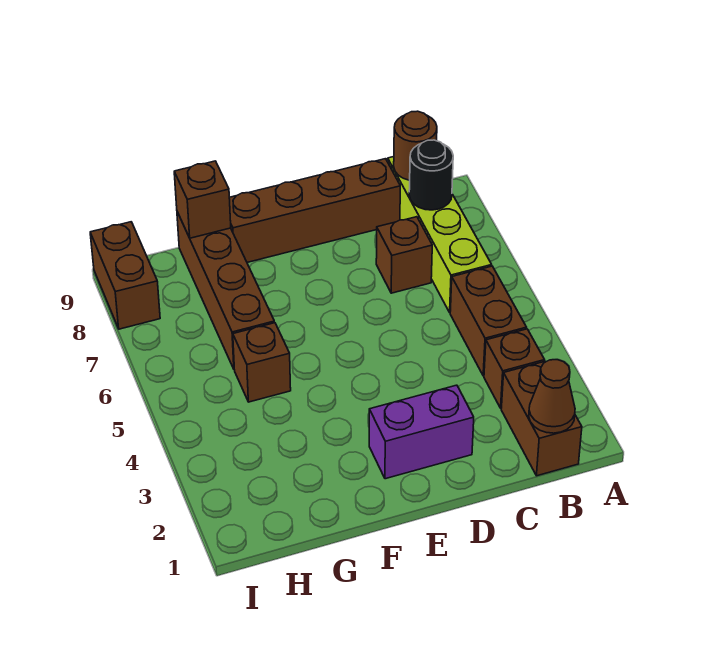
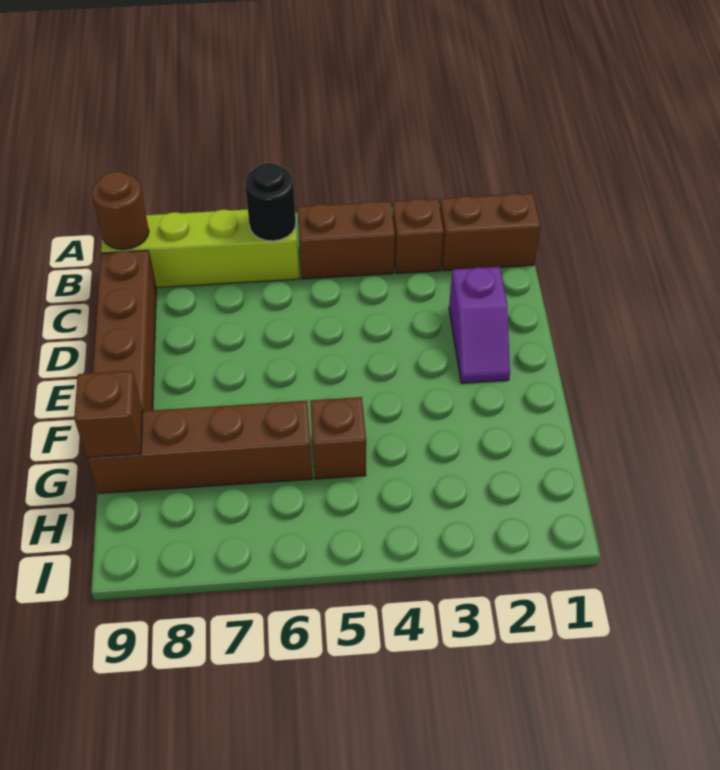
brown 1x1 cone [529,360,575,433] -> none
black 1x1 round brick [409,140,453,210] -> black 1x1 round brick moved to [245,163,296,241]
brown 1x1 brick [376,217,432,293] -> none
purple 1x2 brick [369,385,474,479] -> purple 1x2 slope [449,267,510,383]
brown 1x2 brick [90,222,160,329] -> none

